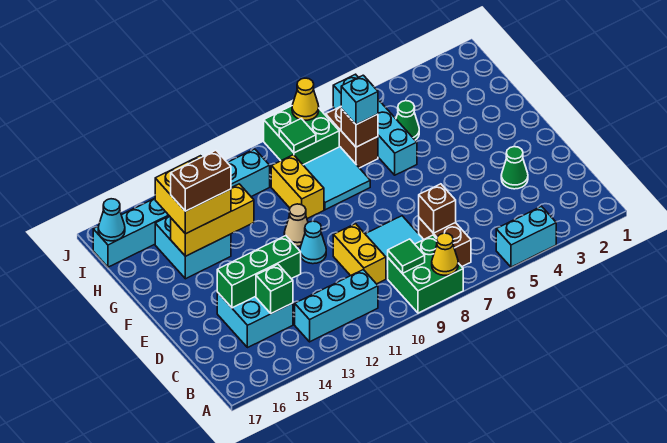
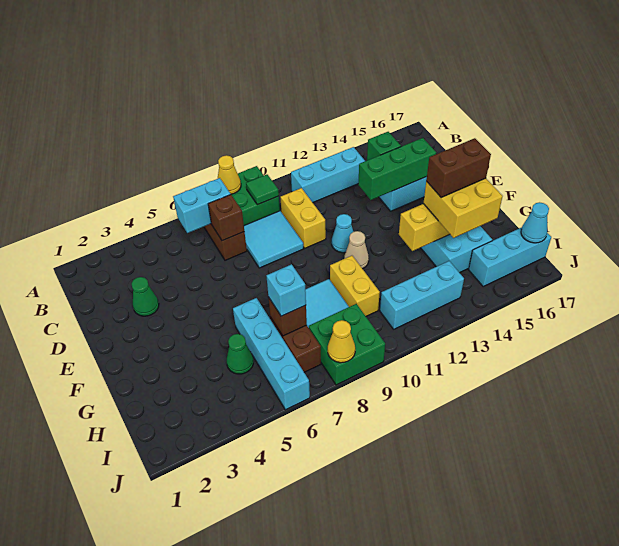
cyan 1x2 brick [496,206,556,267] -> cyan 1x2 brick moved to [173,178,231,233]
green 1x1 tile [279,119,316,153] -> none

